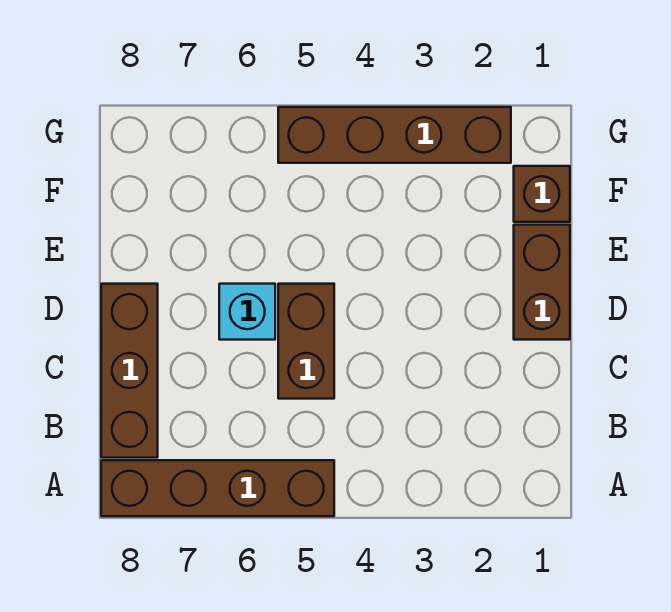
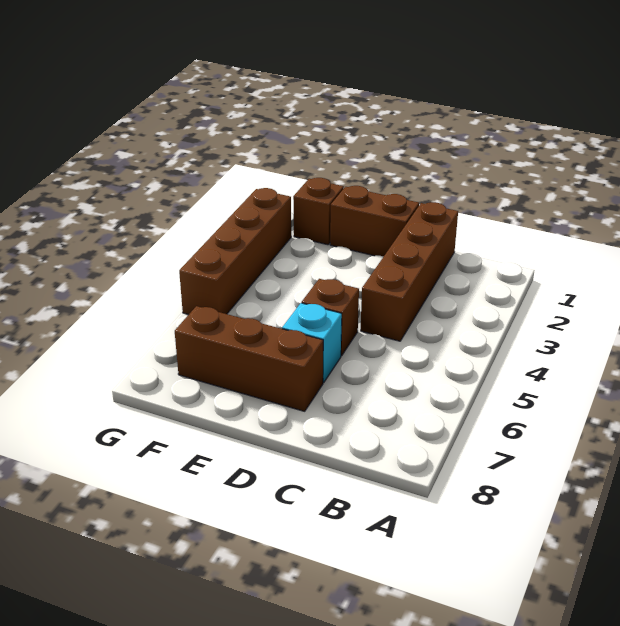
brown 1x4 brick [101,460,334,516] -> brown 1x4 brick moved to [361,202,458,341]
brown 1x3 brick [101,284,158,458] -> brown 1x3 brick moved to [175,306,323,411]
brown 1x2 brick [278,284,334,399] -> brown 1x1 brick [302,279,359,356]

